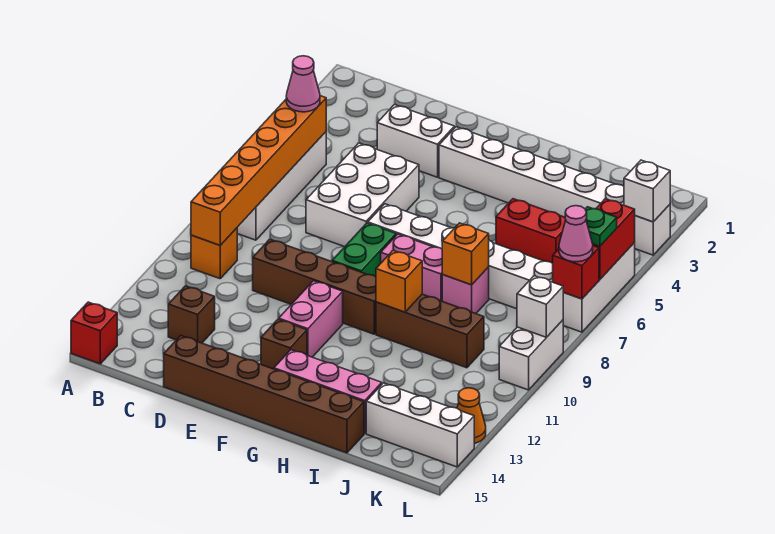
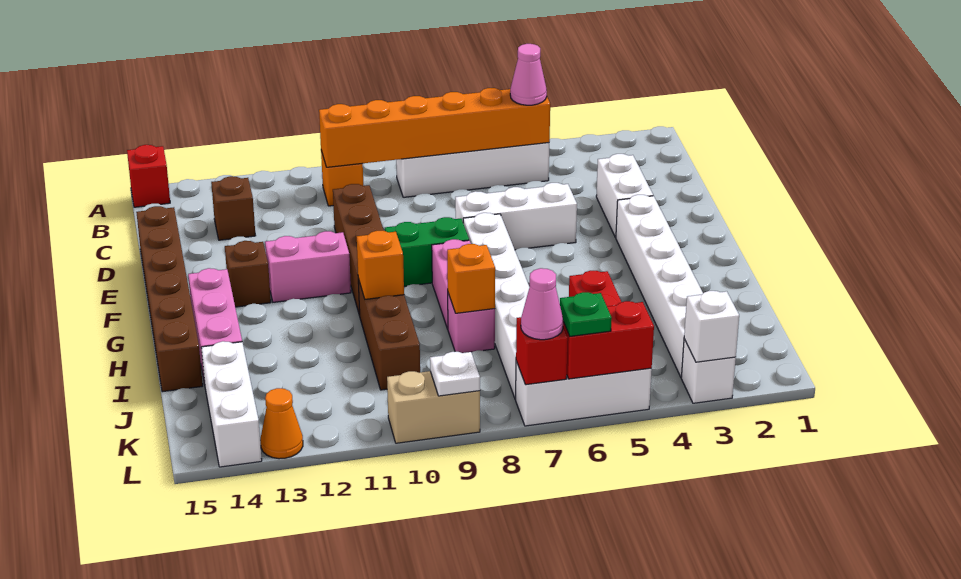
white 2x3 brick [306,143,419,247] -> white 1x3 brick [455,183,577,250]
white 1x2 brick [499,320,563,390] -> tan 1x2 brick [387,371,480,443]
white 1x1 brick [517,276,564,337] -> white 1x1 plate [430,352,480,396]

